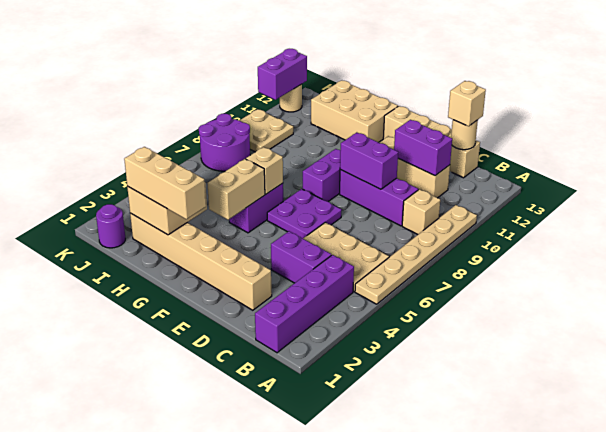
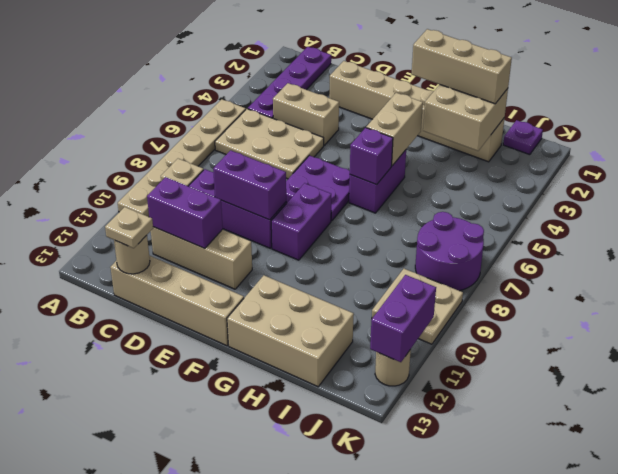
purple 1x4 brick [255,255,354,353] -> purple 1x4 plate [247,47,331,118]
purple 1x2 brick [271,231,331,283] -> tan 1x2 brick [273,83,339,145]
tan 1x1 brick [448,81,486,126] -> tan 1x1 plate [105,207,153,248]
tan 1x1 brick [246,147,283,194] -> purple 1x1 brick [350,128,393,185]
purple 1x1 round brick [96,204,125,248] -> purple 1x1 plate [503,120,543,155]

